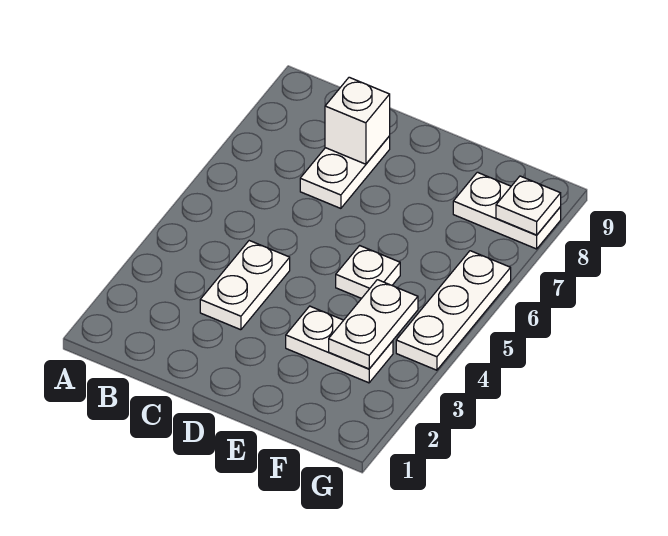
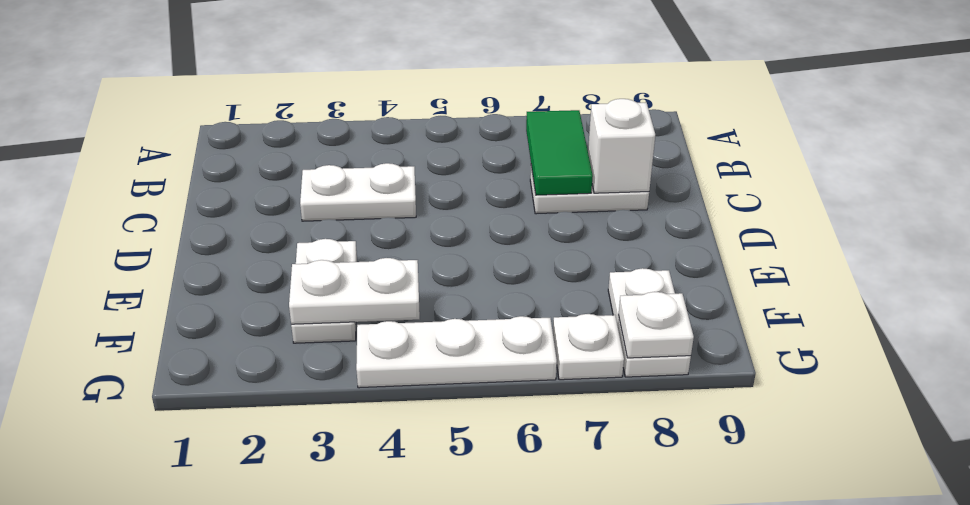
none -> green 1x2 tile [526,110,593,195]
white 1x1 plate [336,246,400,299] -> white 1x1 plate moved to [553,314,624,380]

